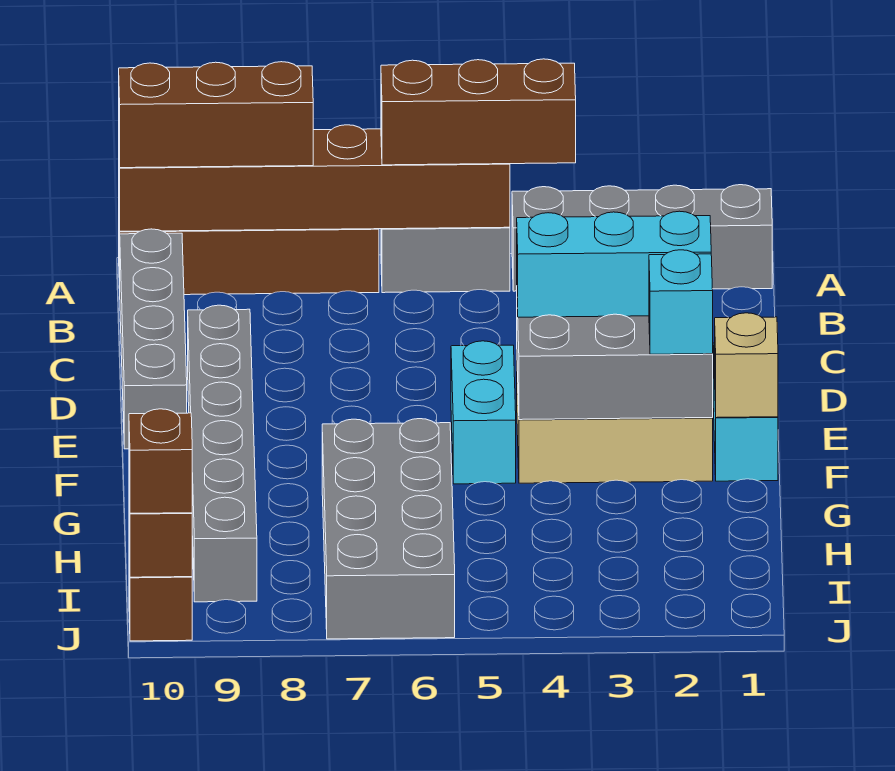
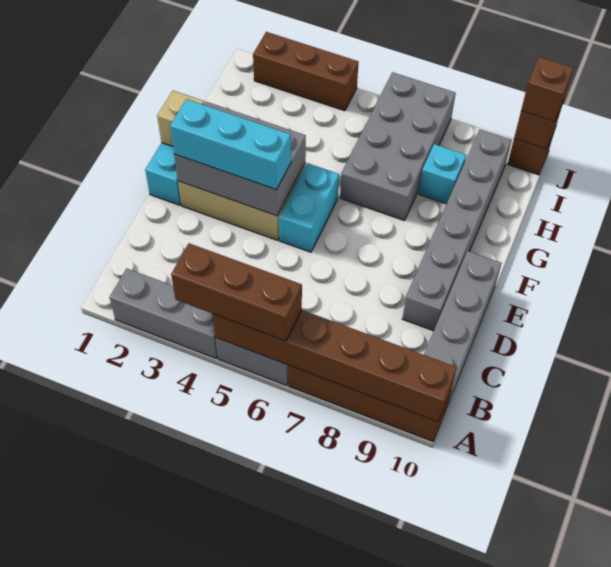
grey 1x4 brick [512,185,772,291] -> grey 1x3 brick [110,269,218,358]
brown 1x3 brick [119,62,313,168] -> brown 1x3 brick moved to [253,32,359,111]
cyan 1x1 brick [649,250,713,354] -> cyan 1x1 brick moved to [419,144,466,204]

